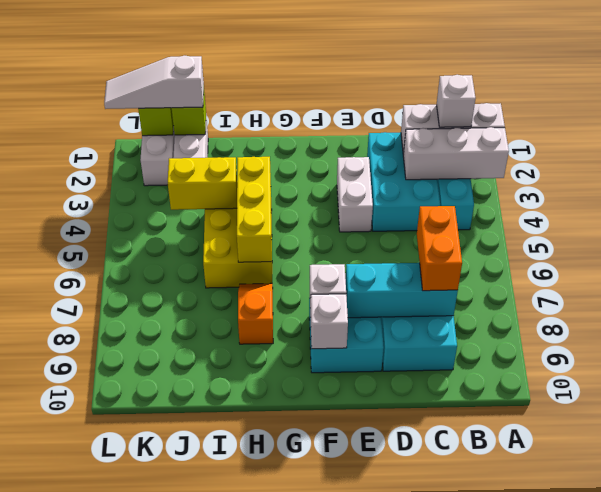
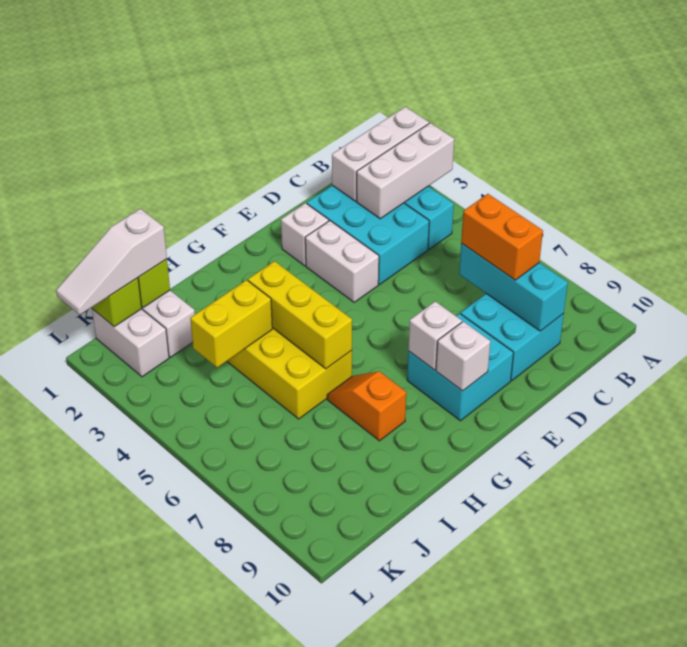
white 1x1 brick [437,75,476,127] -> white 1x1 brick moved to [281,203,329,266]
cyan 1x3 brick [346,263,458,318] -> cyan 1x3 brick turned to [459,244,568,331]

